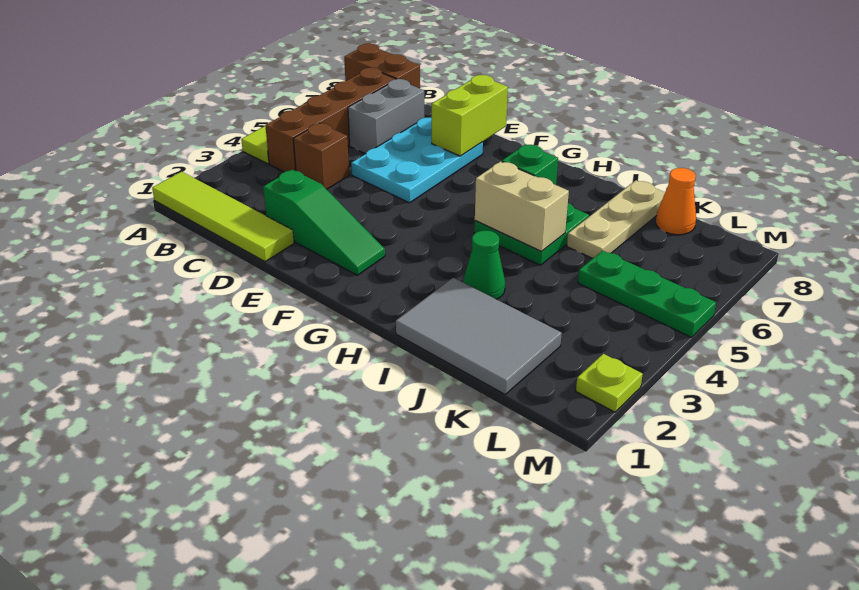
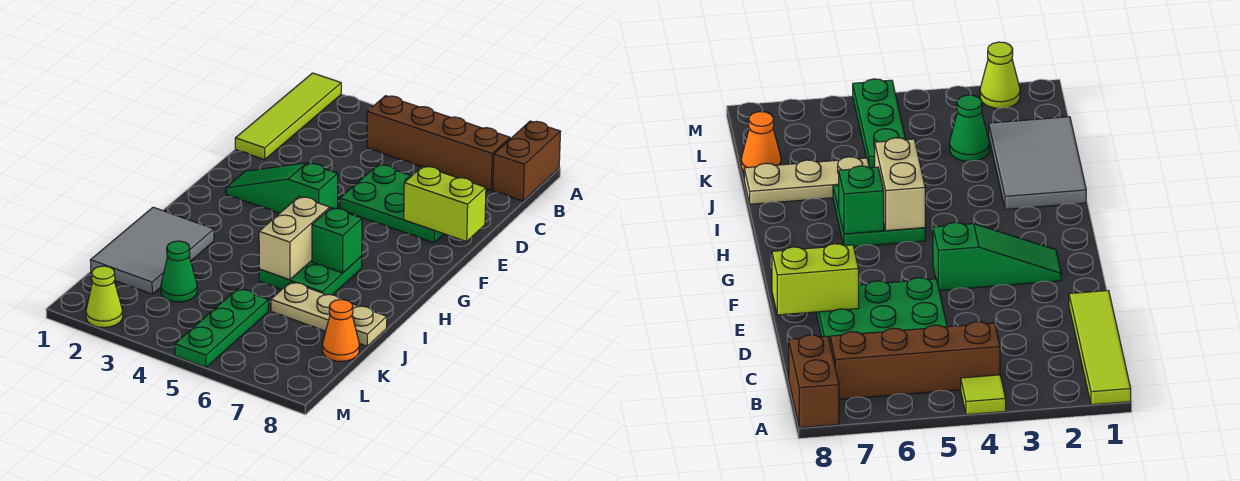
brown 1x1 brick [293,123,349,189] -> none
grey 1x2 brick [348,79,424,154] -> none
green 1x3 slope [263,170,385,275] -> green 1x3 slope turned to [226,163,338,213]
cyan 2x3 plate [351,118,483,203] -> green 2x3 plate [340,165,443,243]
green 1x1 cone [463,231,505,299] -> green 1x1 cone moved to [161,241,197,302]
lime 1x1 plate [576,354,643,412] -> lime 1x1 cone [86,266,123,328]

